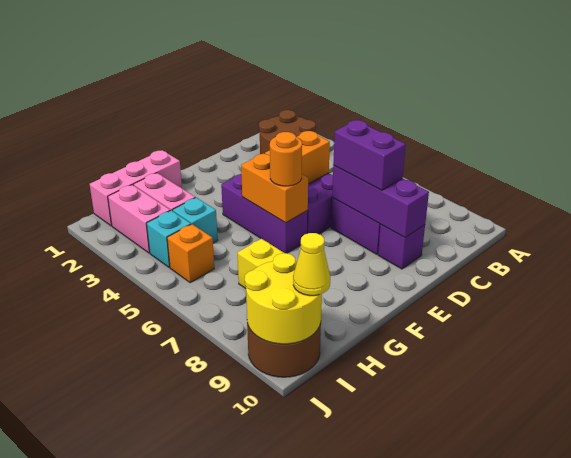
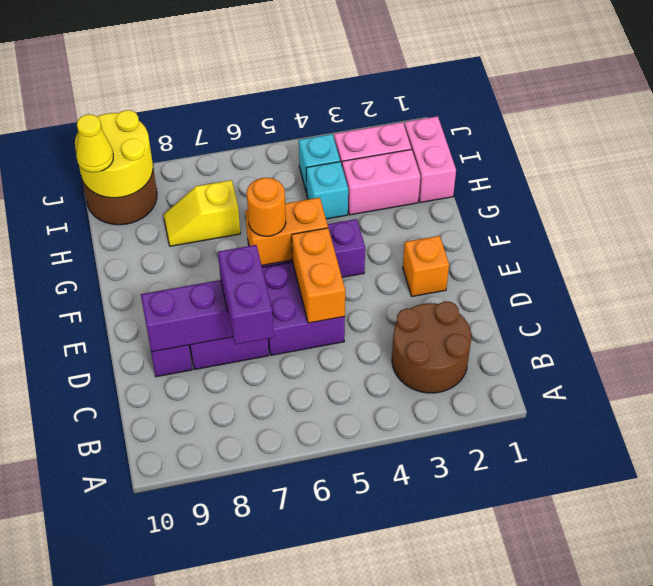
purple 1x2 brick [333,120,406,190] -> purple 1x2 brick turned to [218,245,274,345]
pink 1x3 brick [90,150,182,226] -> pink 1x2 brick [404,116,456,203]
orange 1x1 brick [167,224,214,283] -> orange 1x1 brick moved to [403,236,449,297]

